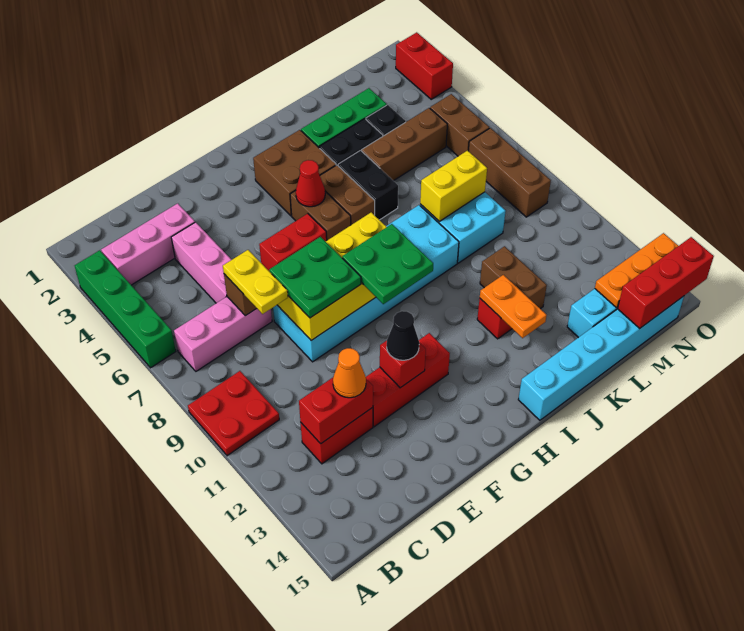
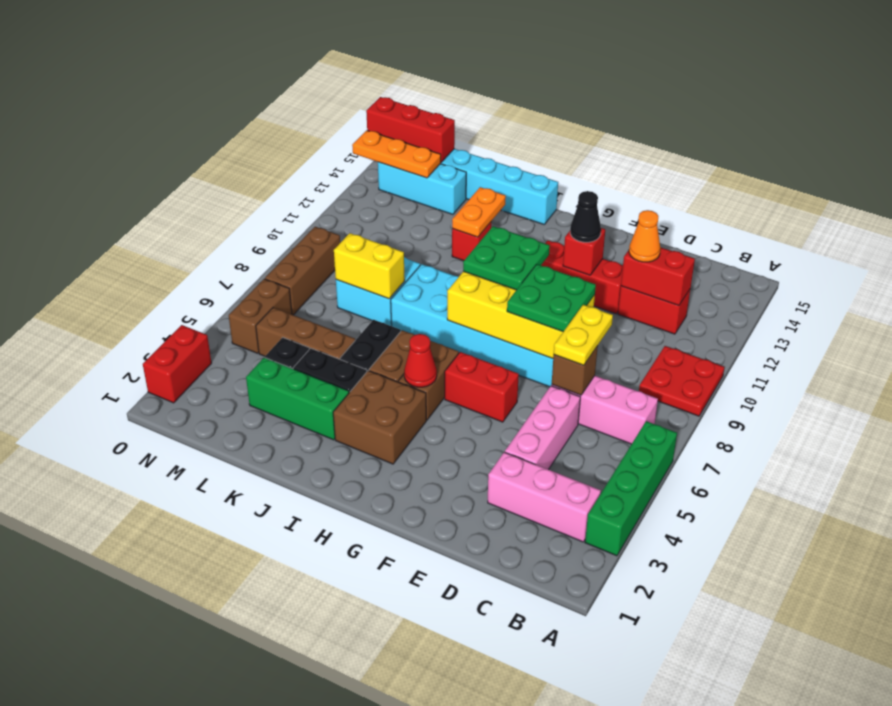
brown 1x2 brick [480,246,547,309] -> none

